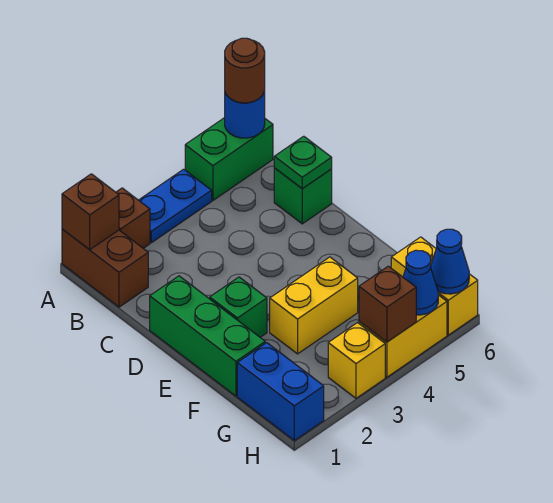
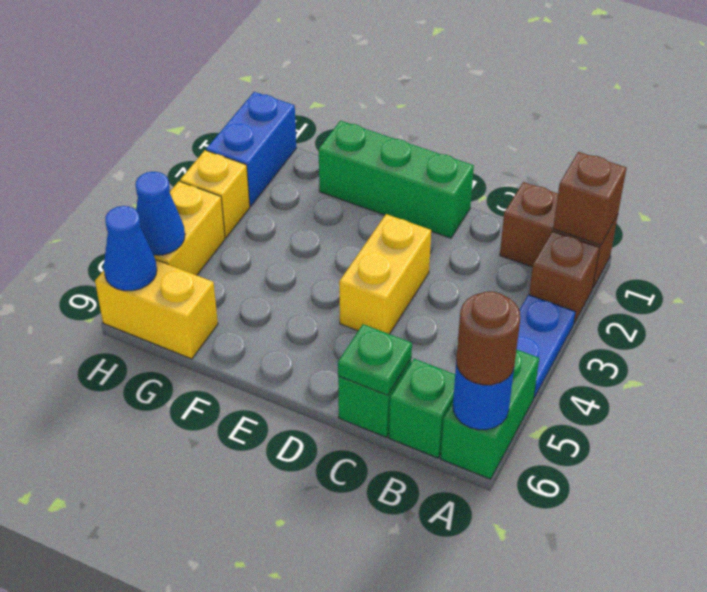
green 1x1 brick [210,277,267,337] -> green 1x1 brick moved to [389,359,455,458]
yellow 1x2 brick [270,257,358,354] -> yellow 1x2 brick moved to [339,214,431,334]
blue 1x2 brick [237,343,324,441] -> blue 1x2 brick turned to [206,92,296,206]
brown 1x1 brick [359,266,416,342] -> none

